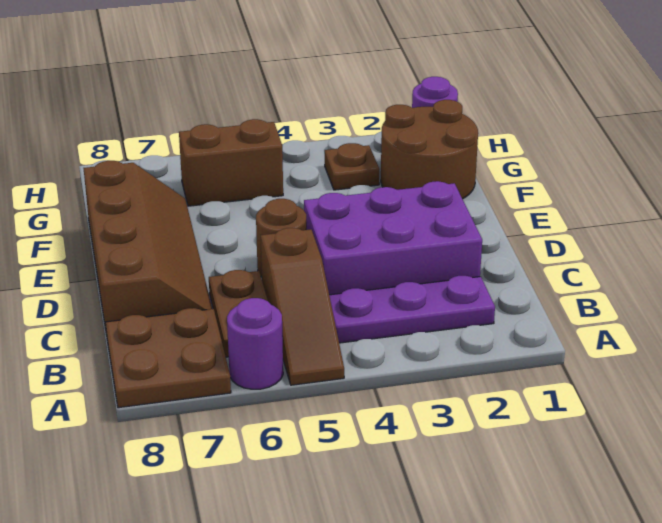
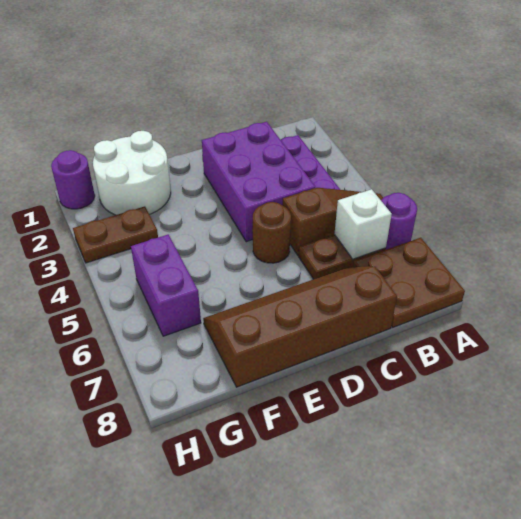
none -> white 1x1 brick [334,189,392,259]
brown 2x2 round brick [381,100,478,199] -> white 2x2 round brick [93,131,171,215]
brown 1x1 plate [325,143,379,190] -> brown 1x2 plate [73,206,158,263]
brown 1x2 brick [179,119,283,206] -> purple 1x2 brick [131,235,201,336]

